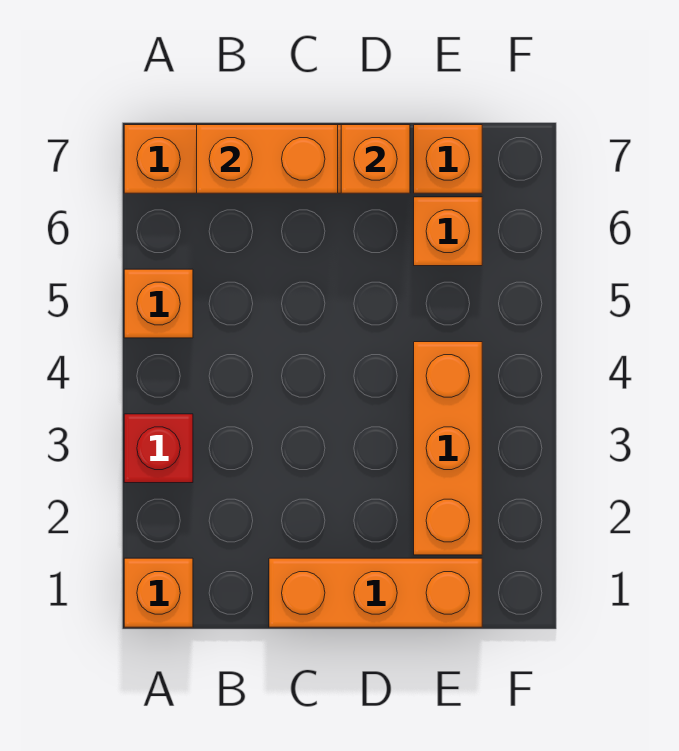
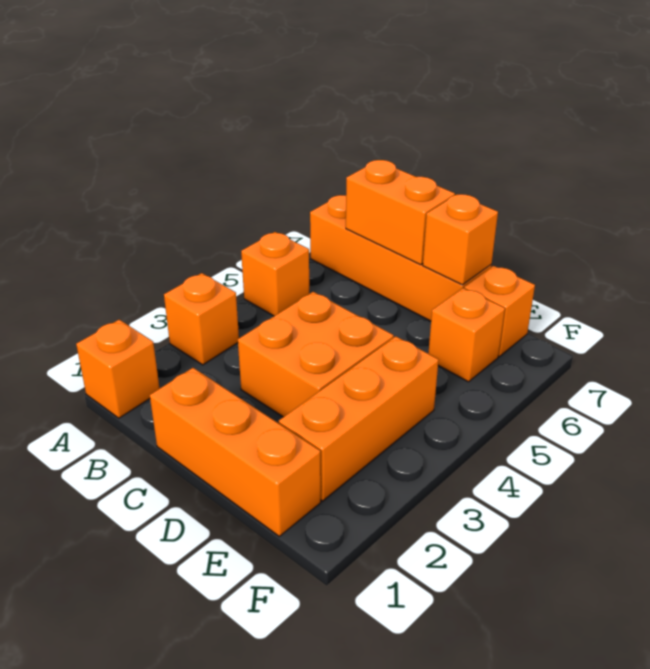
red 1x1 brick [124,414,193,483] -> orange 1x1 brick [164,273,239,365]
none -> orange 2x2 brick [238,292,394,417]

